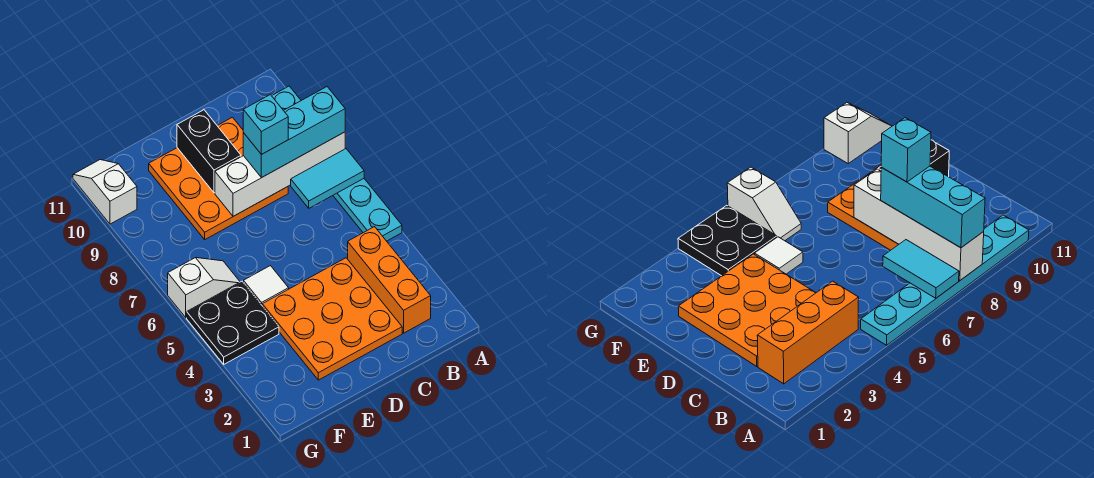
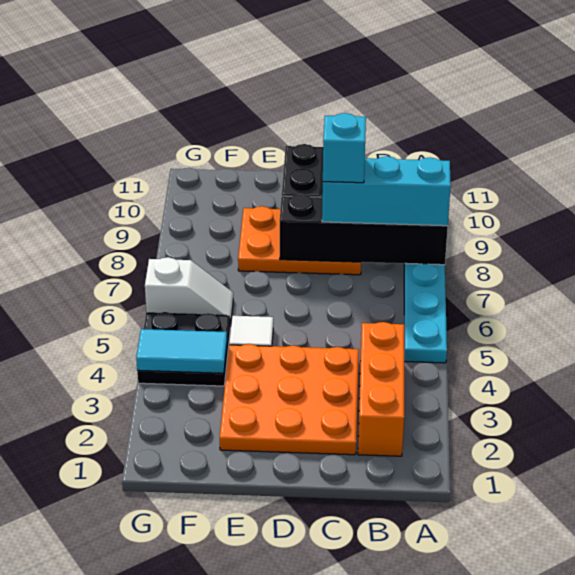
cyan 1x2 tile [291,149,364,208] -> cyan 1x2 tile moved to [136,329,227,373]
white 1x4 brick [215,132,345,216] -> black 1x4 brick [280,194,448,265]
orange 3x3 plate [149,117,288,239] -> orange 2x3 plate [238,206,361,275]
white 1x2 slope [73,160,137,224] -> none

